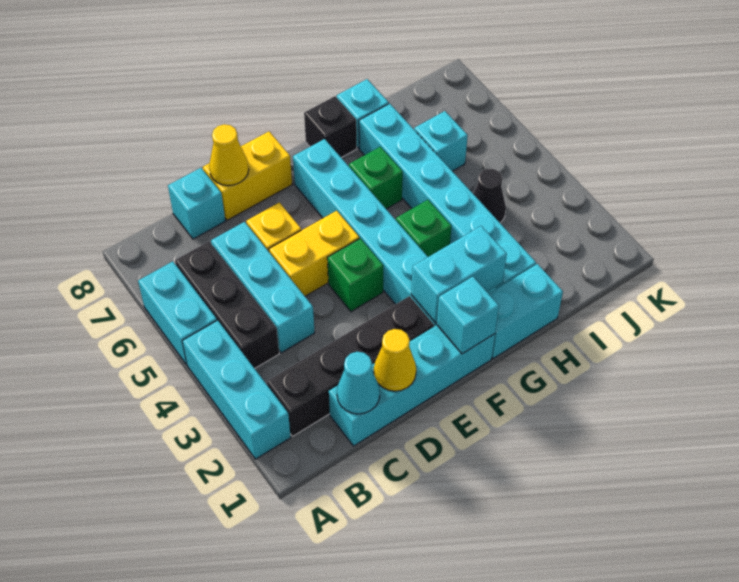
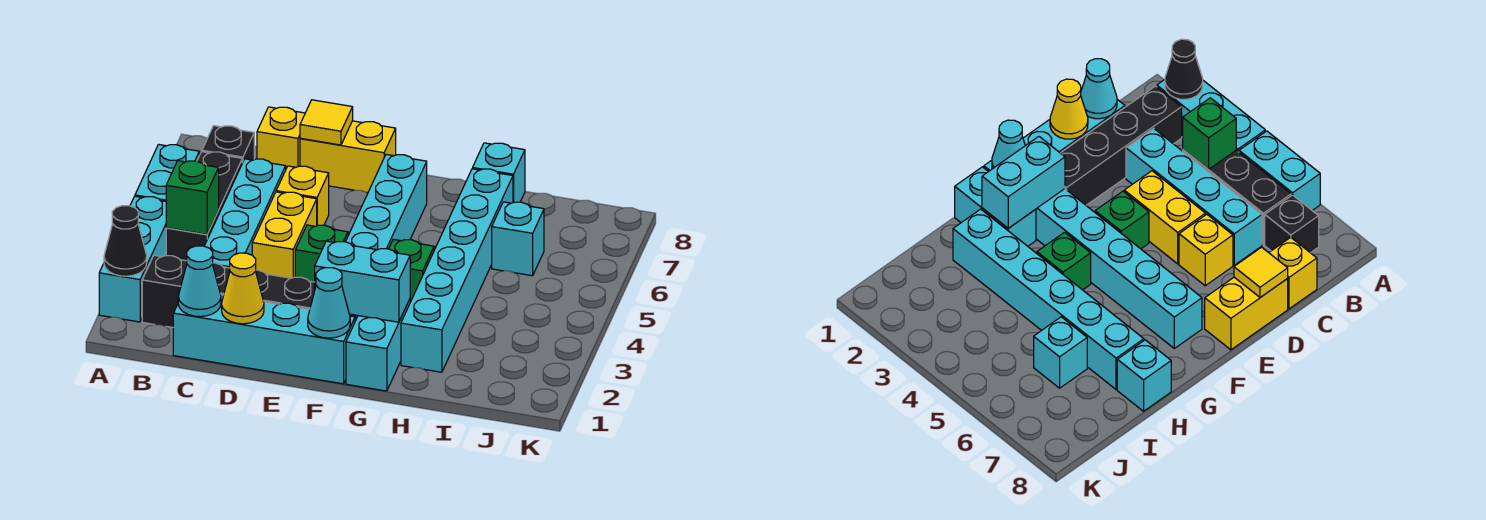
cyan 1x3 brick [211,222,315,353] -> cyan 1x4 brick [205,159,286,268]
cyan 1x1 brick [168,168,225,239] -> yellow 1x1 brick [257,107,305,168]
yellow 1x2 brick [269,211,359,296] -> yellow 1x2 brick turned to [252,192,317,278]
yellow 1x1 cone [209,124,249,186] -> yellow 1x1 tile [300,100,353,145]
cyan 1x1 brick [437,277,499,354] -> cyan 1x1 cone [308,268,350,338]
cyan 1x2 brick [489,264,563,359] -> cyan 1x2 brick turned to [346,299,410,391]
green 1x1 brick [349,147,403,209] -> green 1x1 brick moved to [166,161,219,234]
black 1x1 brick [304,96,357,158] -> black 1x1 brick moved to [202,126,254,163]
black 1x1 cone [473,169,506,223] -> black 1x1 cone moved to [104,206,147,276]

